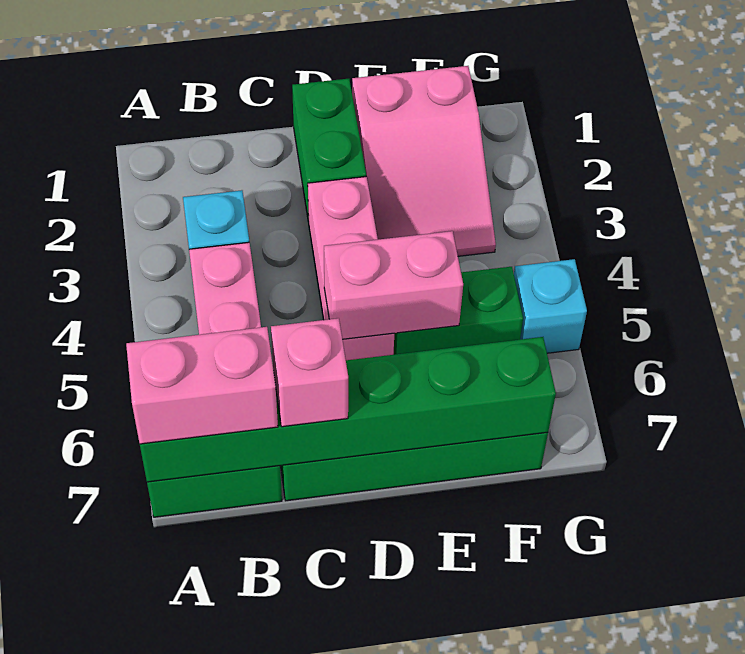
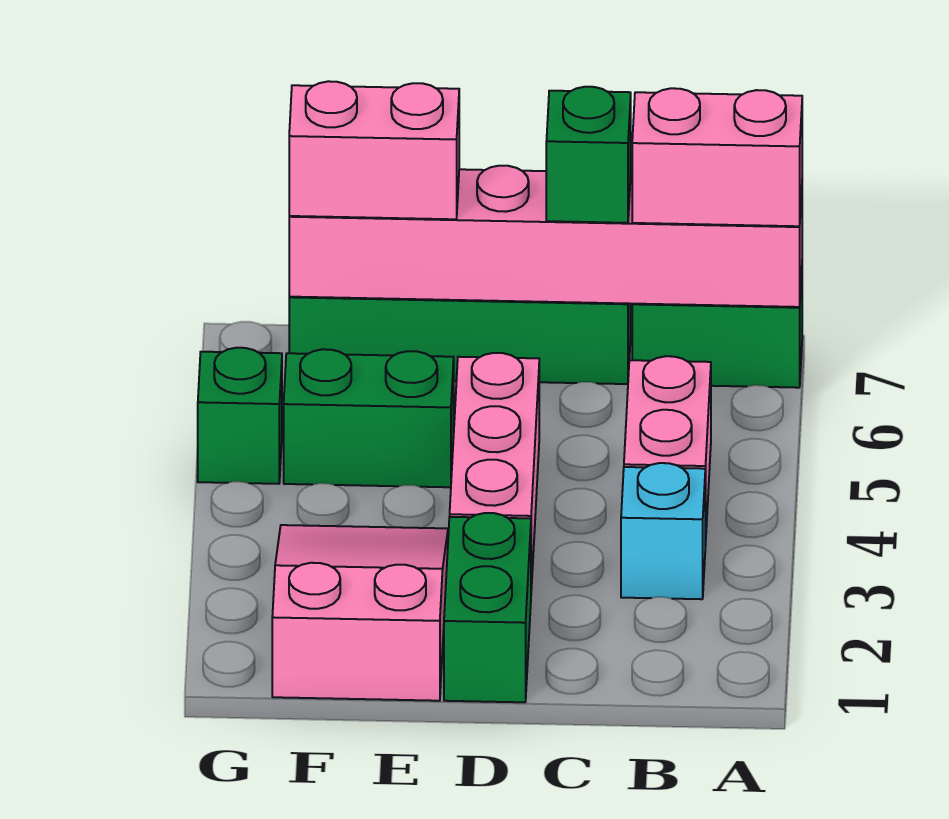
green 1x6 brick [140,337,556,482] -> pink 1x6 brick [289,166,802,307]
pink 1x1 brick [271,318,348,427] -> green 1x1 brick [546,87,631,223]
pink 1x2 brick [324,231,463,339] -> pink 1x2 brick moved to [289,81,459,219]
cyan 1x1 brick [514,259,587,353] -> green 1x1 brick [198,348,282,484]

